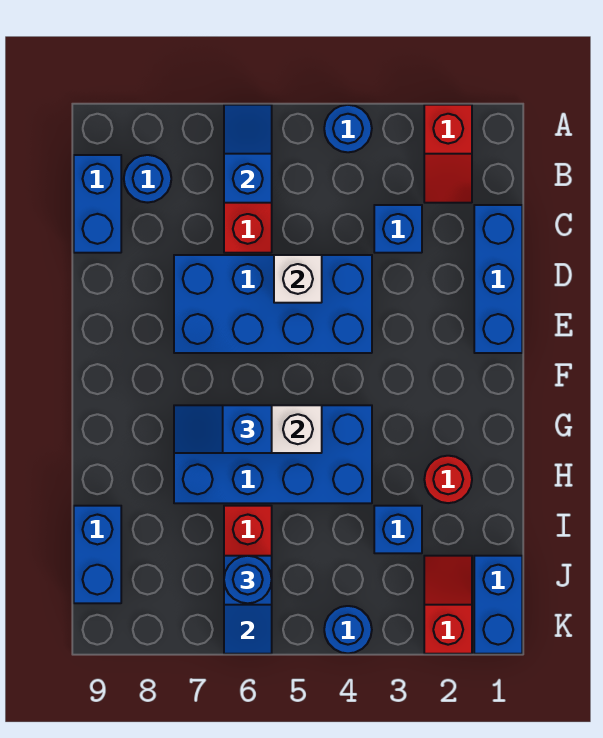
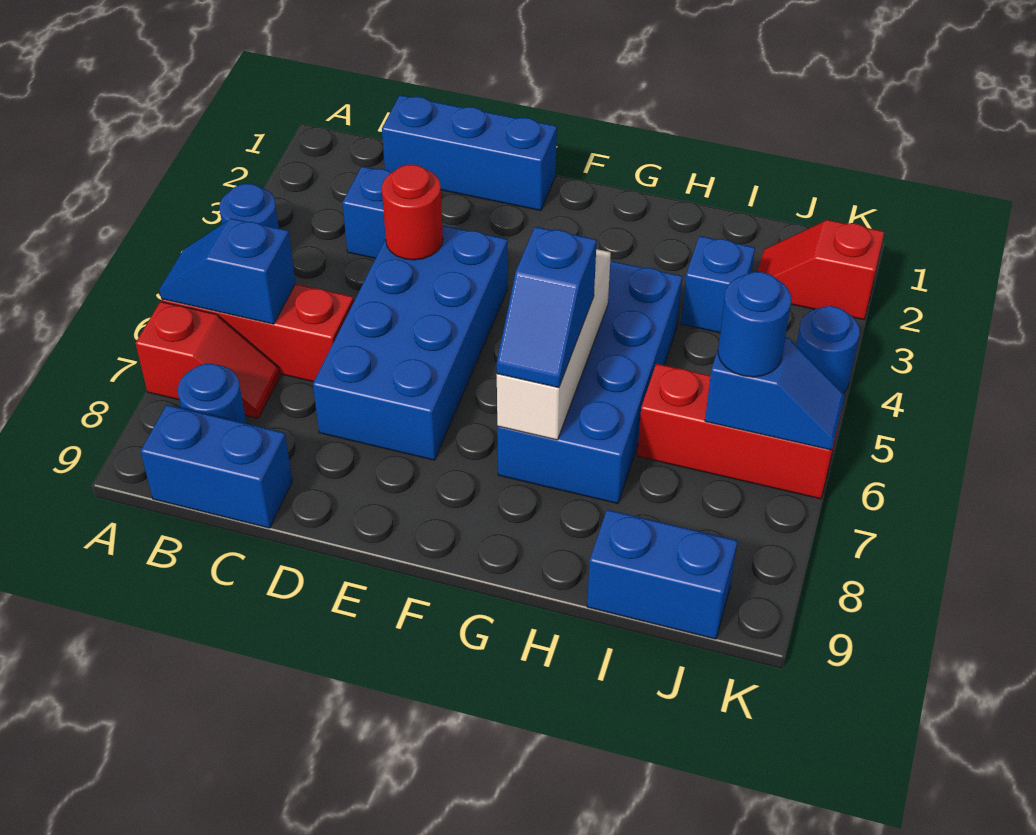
red 1x2 slope [424,105,472,203] -> red 1x2 slope moved to [136,302,280,418]
white 1x1 brick [274,255,322,303] -> none
red 1x1 round brick [424,456,472,503] -> red 1x1 round brick moved to [382,165,443,260]
blue 1x2 brick [474,556,522,654] -> none

